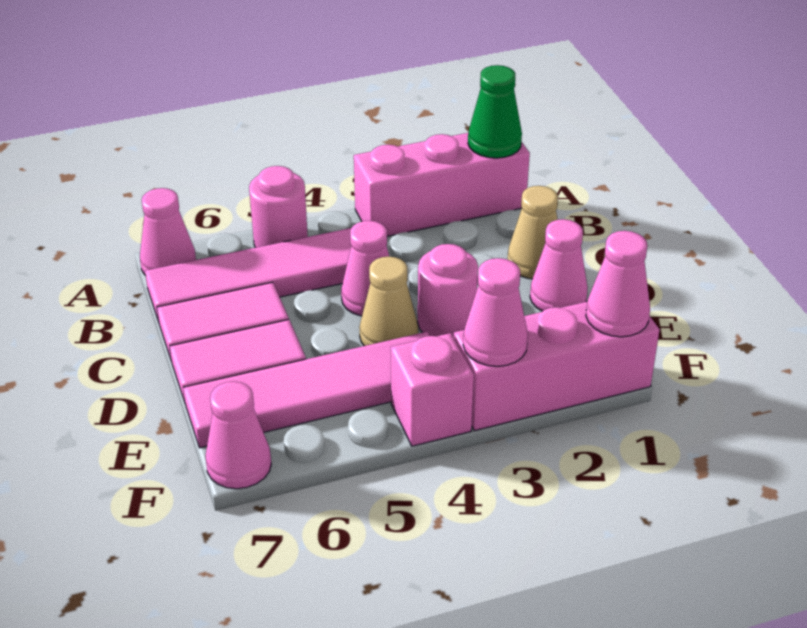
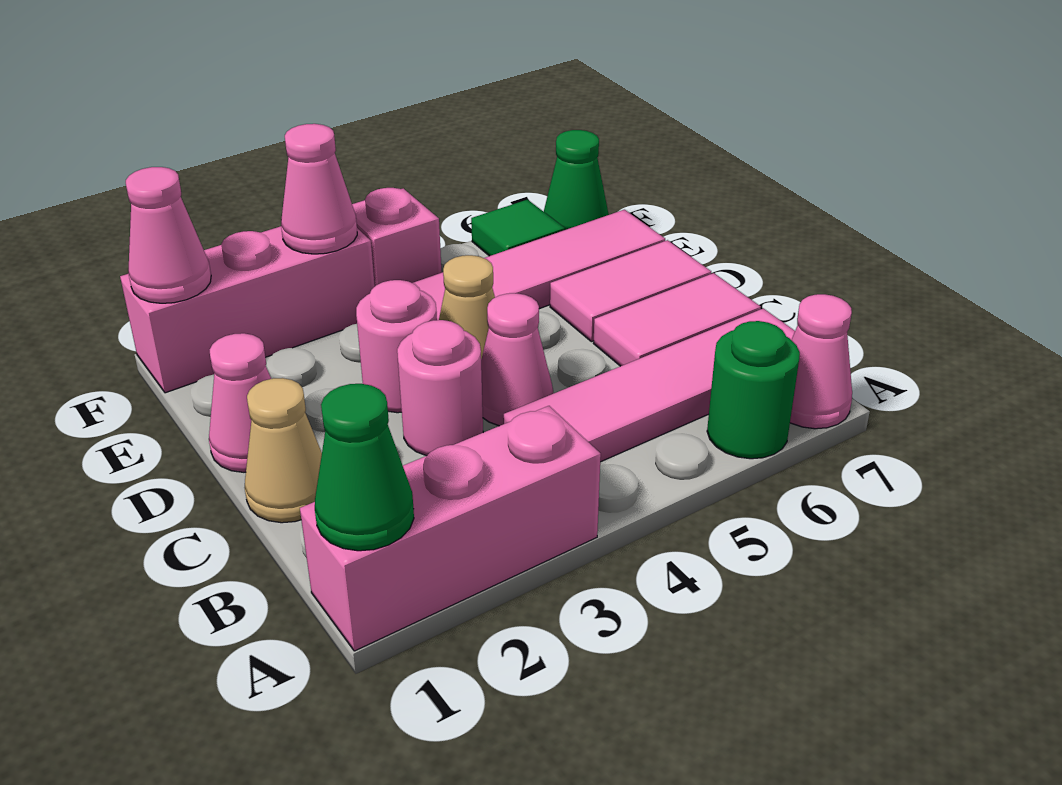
pink 1x1 round brick [249,166,308,248] -> pink 1x1 round brick moved to [397,320,483,456]
none -> green 1x1 round brick [707,321,800,459]
none -> green 1x1 tile [471,200,565,256]
pink 1x1 cone [205,381,271,489] -> green 1x1 cone [544,130,609,230]

